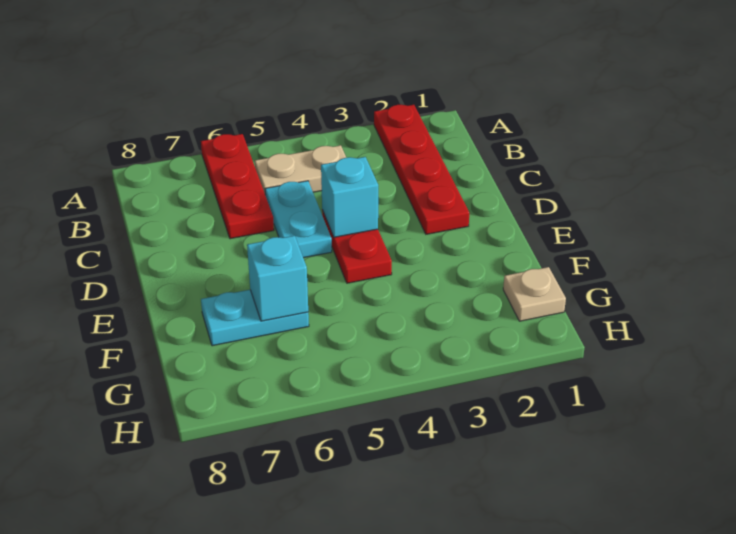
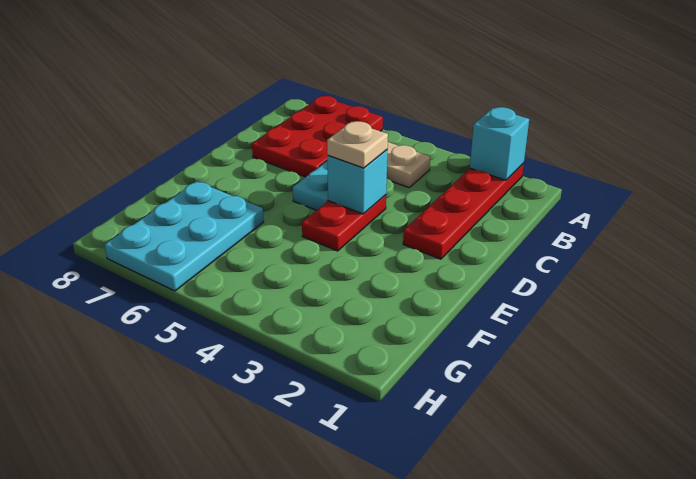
red 1x3 plate [201,134,274,239] -> red 2x3 plate [252,96,383,177]
cyan 1x2 plate [201,290,309,346] -> cyan 2x3 plate [104,181,264,291]
cyan 1x1 brick [247,236,308,321] -> cyan 1x1 brick moved to [470,107,529,180]
tan 1x1 plate [503,267,566,321] -> tan 1x1 plate moved to [327,121,388,168]

